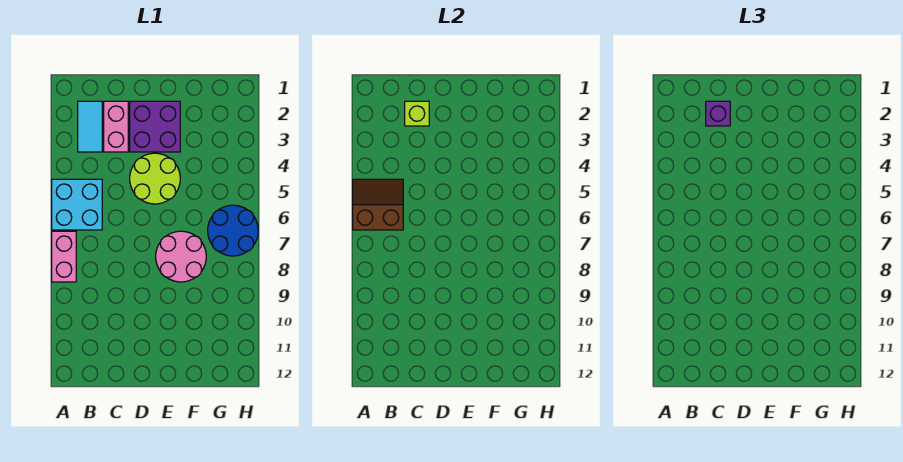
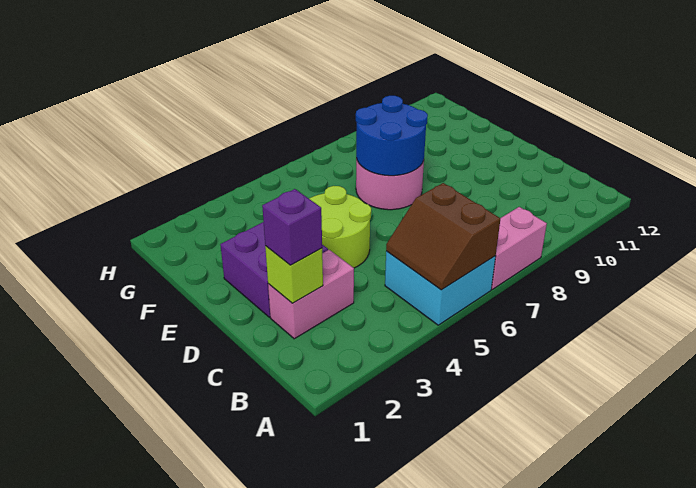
cyan 1x2 tile [78,101,102,152] -> none
blue 2x2 round brick [208,205,258,256] -> blue 2x2 round brick moved to [356,96,428,176]

